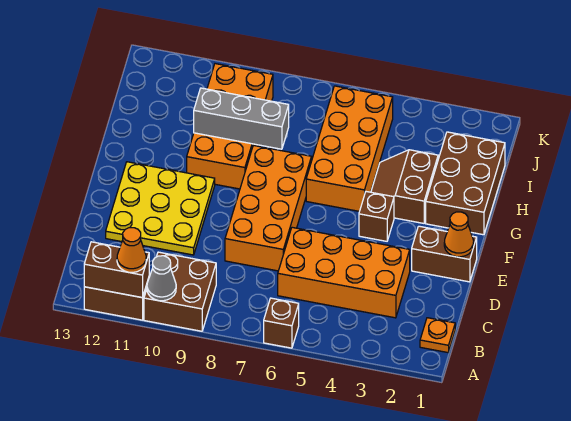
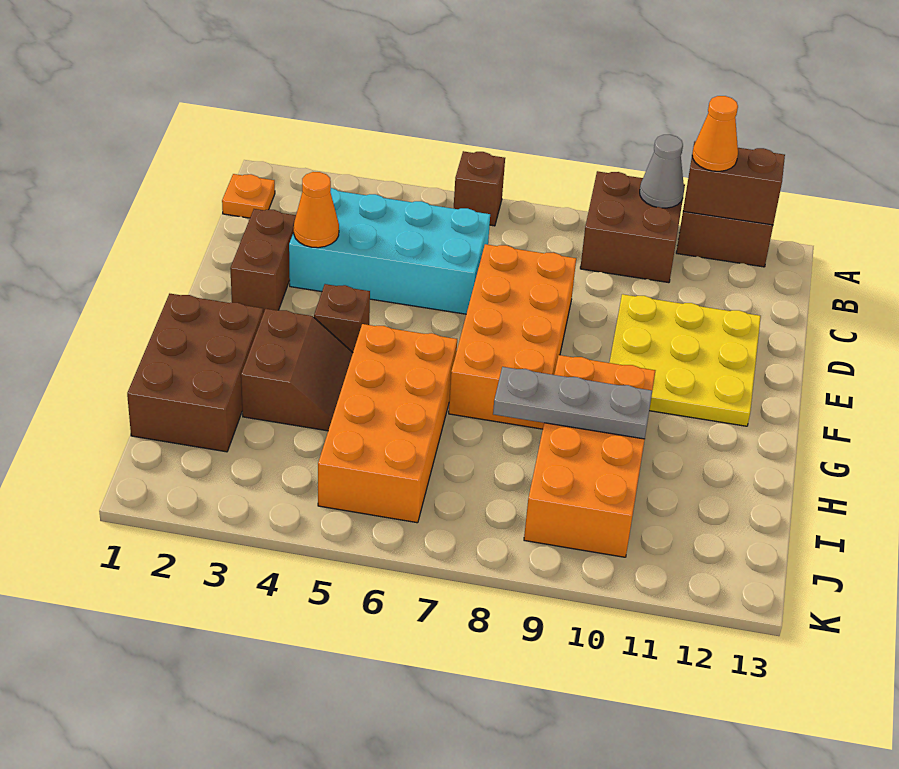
orange 2x4 brick [278,227,410,318] -> cyan 2x4 brick [289,188,490,314]
brown 1x2 brick [412,226,477,282] -> brown 1x2 brick turned to [230,209,296,313]
orange 1x1 cone [444,212,474,257] -> orange 1x1 cone moved to [294,172,339,248]
grey 1x3 brick [194,88,289,149] -> grey 1x3 plate [493,367,652,439]

